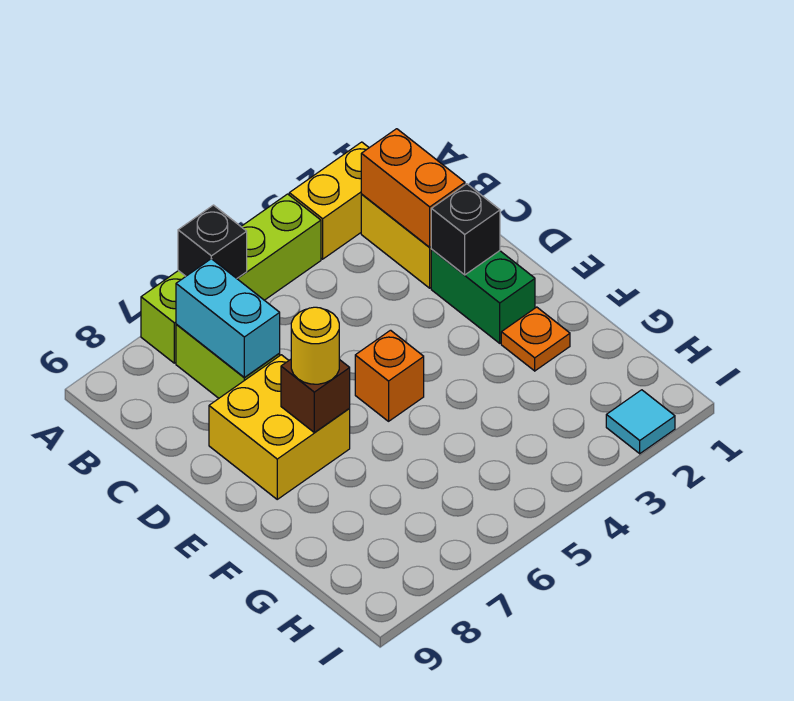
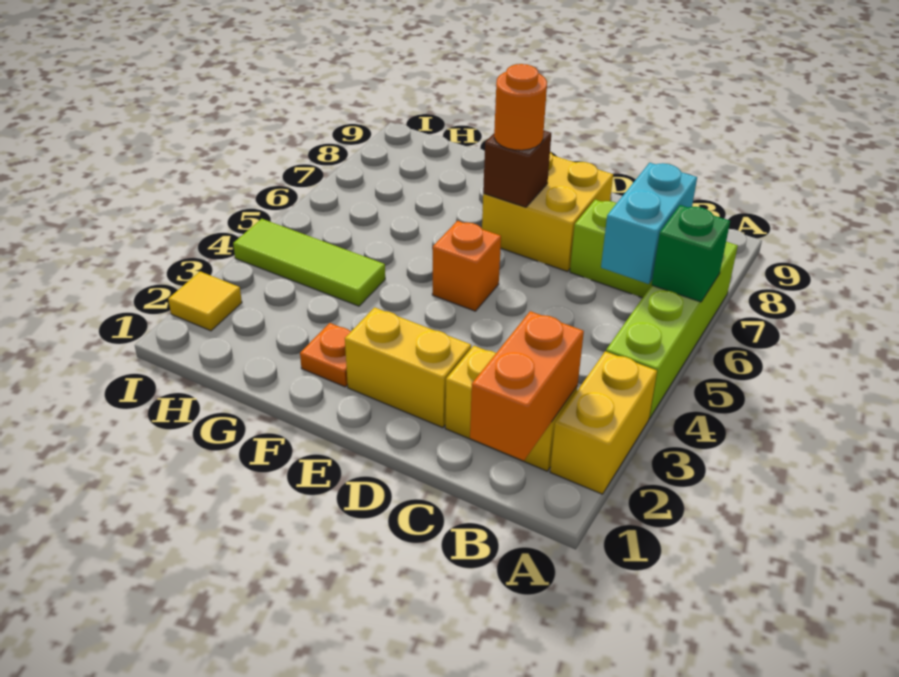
black 1x1 brick [178,205,247,278] -> green 1x1 brick [652,205,730,302]
orange 1x2 brick [361,129,465,247] -> orange 1x2 brick turned to [470,311,584,461]
cyan 1x2 brick [176,259,280,378] -> cyan 1x2 brick turned to [601,163,697,284]
green 1x2 brick [431,250,535,343] -> yellow 1x2 brick [345,307,471,428]
black 1x1 brick [431,184,500,275] -> none
yellow 1x1 round brick [291,307,339,384] -> orange 1x1 round brick [494,64,547,150]
none -> lime 1x3 tile [233,219,385,306]
cyan 1x1 tile [606,390,675,454] -> yellow 1x1 tile [168,272,242,331]

